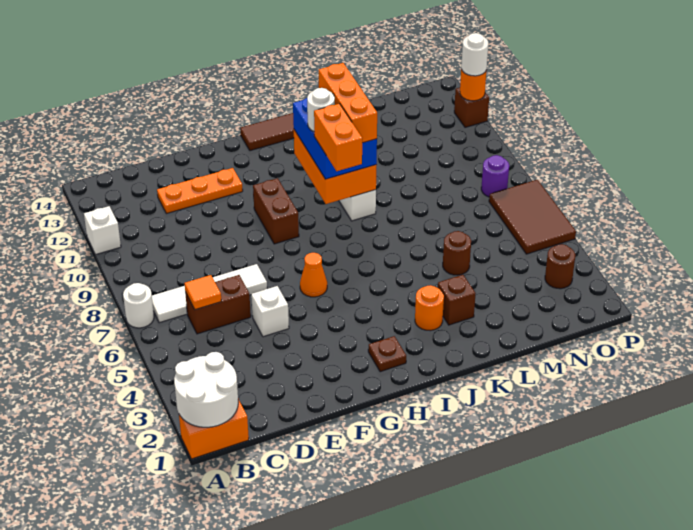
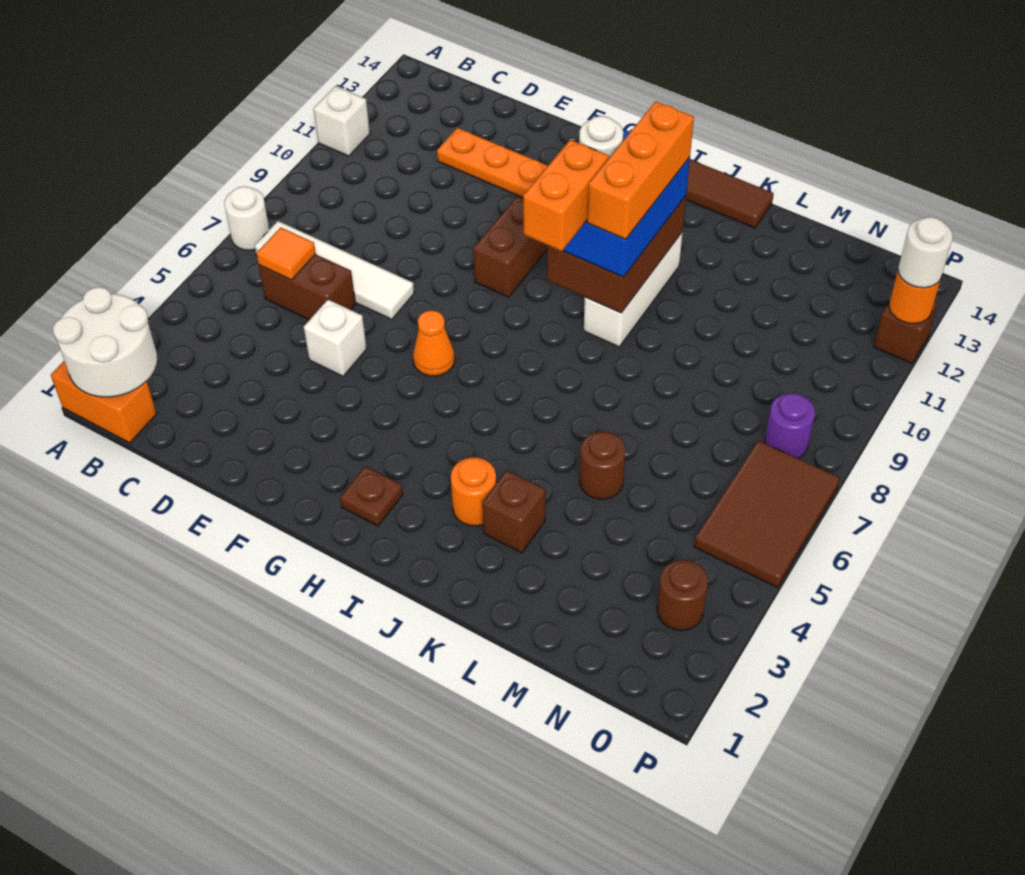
orange 2x3 brick [294,130,376,204] -> brown 2x3 brick [547,196,686,313]

